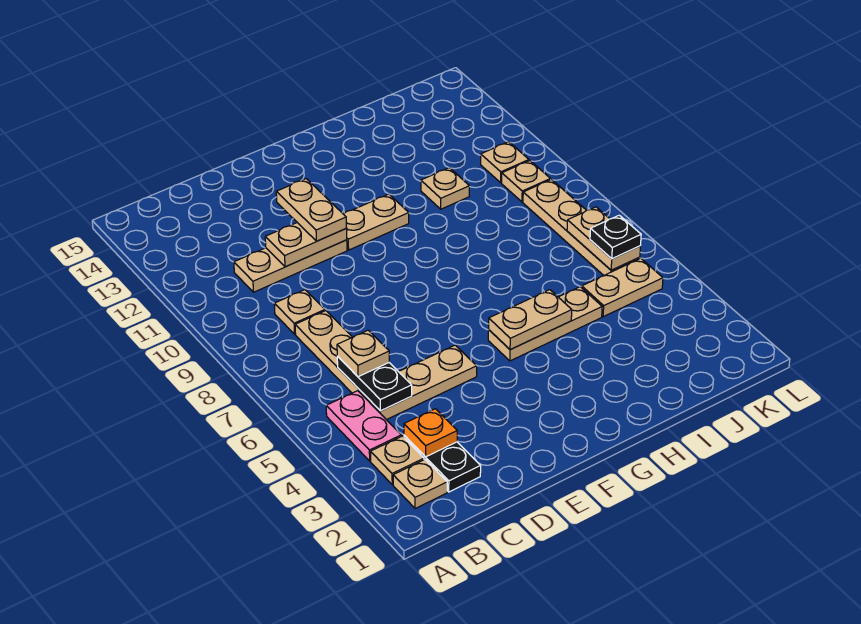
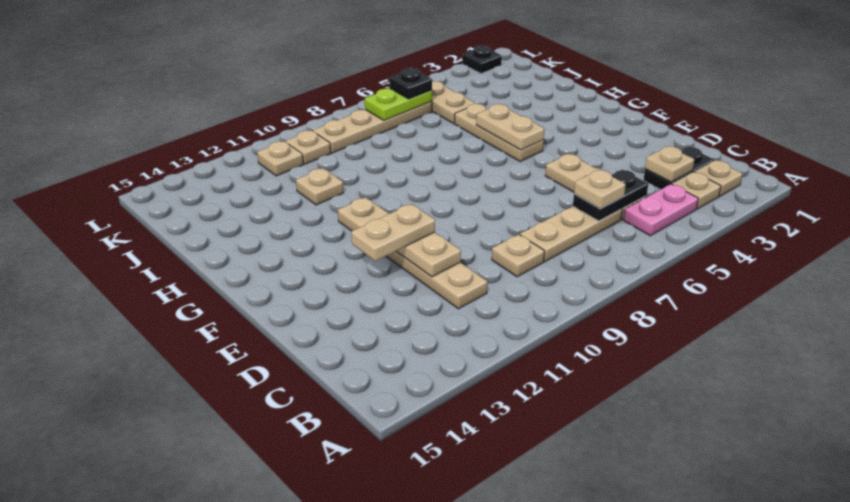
orange 1x1 plate [404,409,457,457] -> tan 1x1 plate [645,146,694,182]
tan 1x2 plate [567,207,640,270] -> lime 1x2 plate [365,89,432,120]
none -> black 1x1 plate [462,45,502,73]

